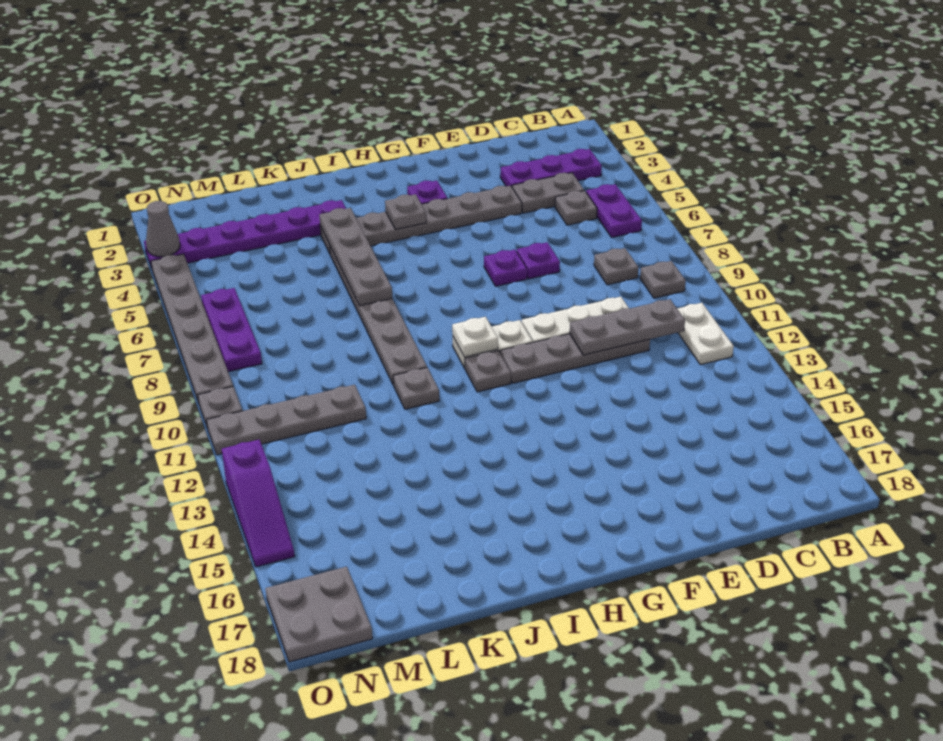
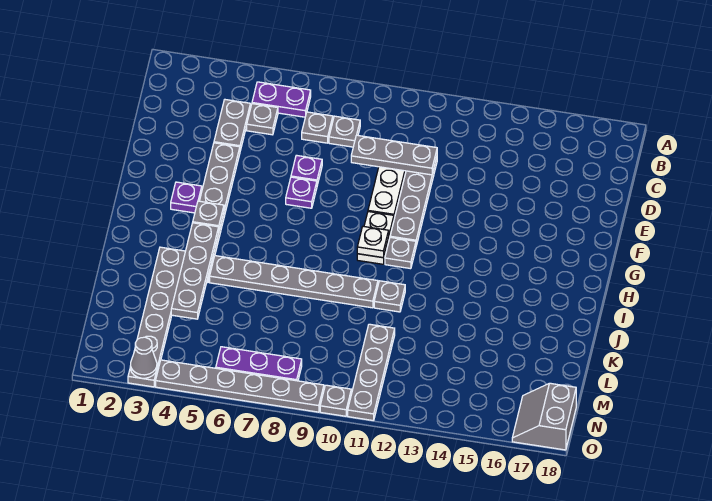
purple 1x3 plate [500,149,602,187] -> none
grey 1x1 plate [640,261,686,298] -> grey 1x1 plate moved to [302,112,333,143]
white 1x2 plate [677,303,734,365] -> none
grey 1x3 plate [570,299,685,355] -> grey 1x3 plate turned to [351,135,437,175]
purple 1x6 plate [144,200,346,269] -> grey 1x6 plate [128,247,185,387]
grey 1x4 plate [319,208,392,306] -> grey 1x4 plate turned to [171,223,219,319]
grey 2x2 plate [265,567,372,662] -> grey 2x2 slope [512,383,576,450]
purple 1x3 slope [222,440,295,567] -> none

